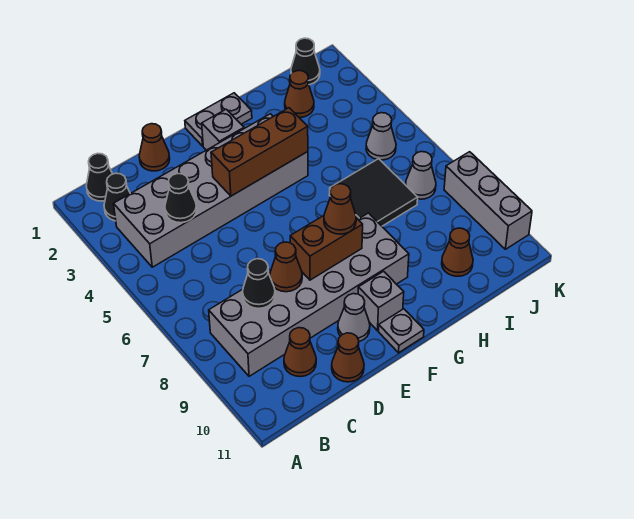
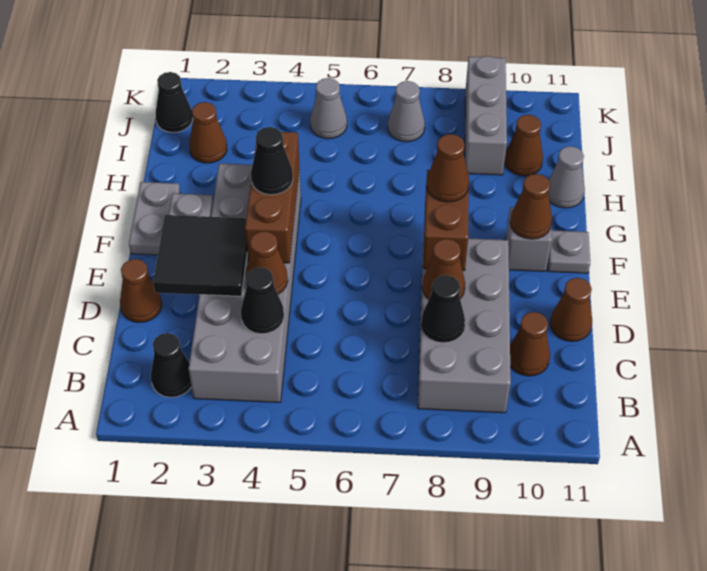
black 1x1 cone [86,153,112,201] -> black 1x1 cone moved to [251,127,293,195]
grey 2x6 brick [209,213,409,376] -> grey 2x4 brick [418,238,511,413]
none -> brown 1x1 cone [245,231,288,294]
grey 1x1 cone [338,294,370,342] -> grey 1x1 cone moved to [548,146,585,208]
none -> brown 1x1 cone [510,174,552,239]
black 2x2 tile [329,159,418,226] -> black 2x2 tile moved to [153,215,247,296]
grey 1x3 brick [444,152,532,249] -> grey 1x3 brick turned to [465,56,507,175]

